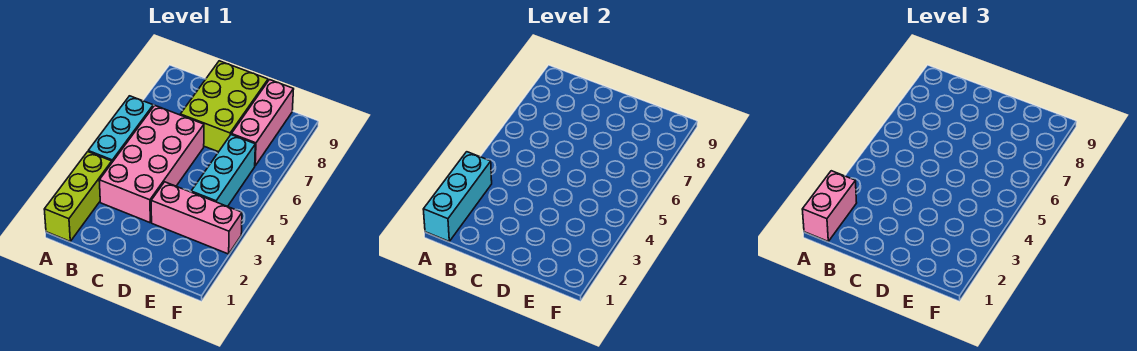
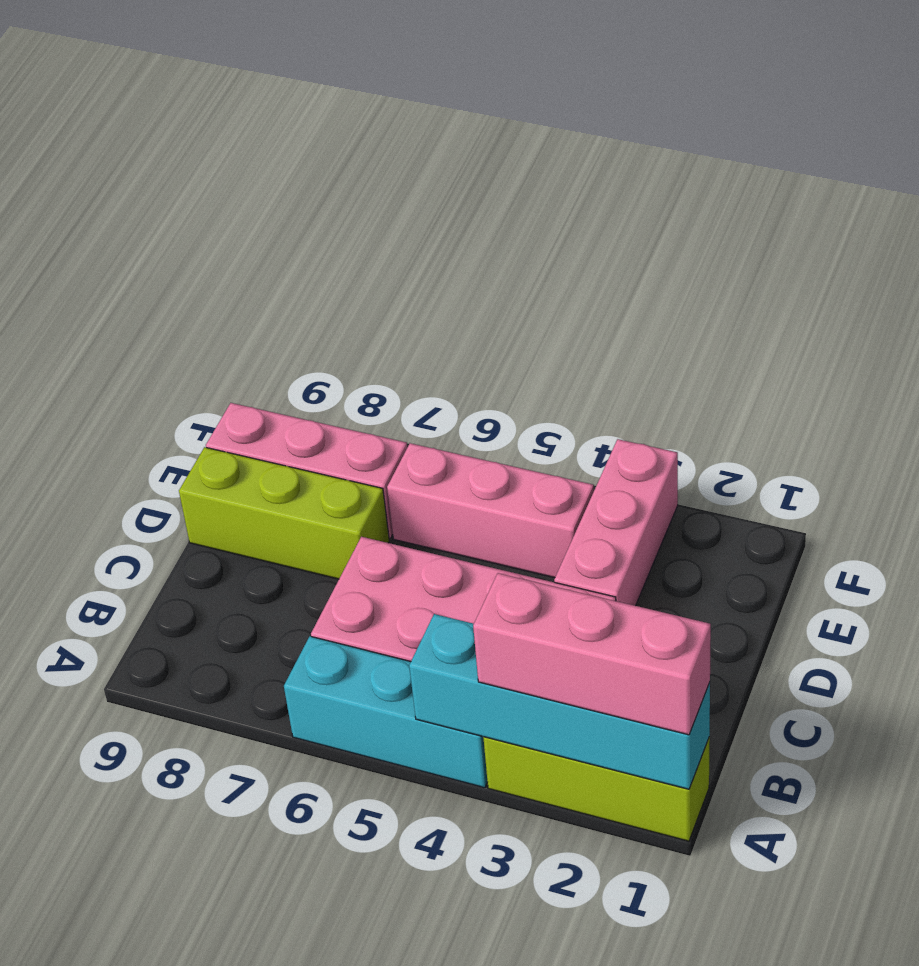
cyan 1x3 brick [423,152,492,241] -> cyan 1x4 brick [409,614,710,789]
pink 1x2 brick [802,171,857,241] -> pink 1x3 brick [473,573,711,735]
lime 2x3 brick [180,61,268,152] -> lime 1x3 brick [179,447,389,579]
cyan 1x3 brick [191,135,255,207] -> pink 1x3 brick [387,443,594,578]

